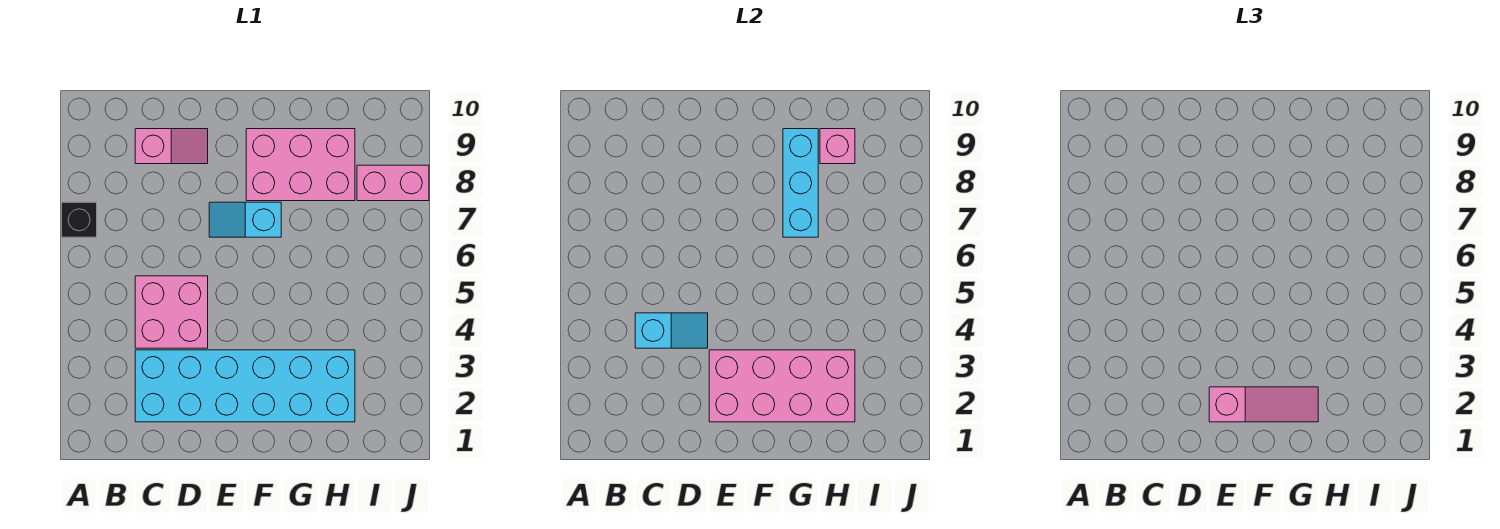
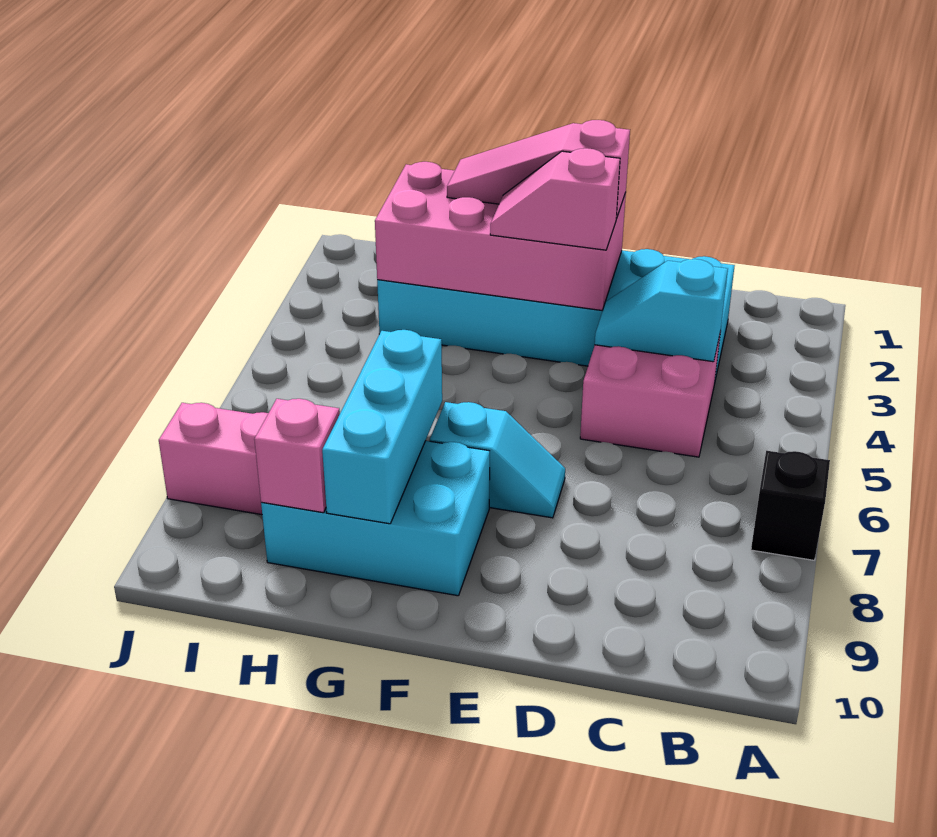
pink 1x2 slope [135,129,208,164] -> pink 1x2 slope moved to [490,148,620,250]
pink 2x3 brick [246,129,355,201] -> cyan 2x3 brick [261,441,490,596]

